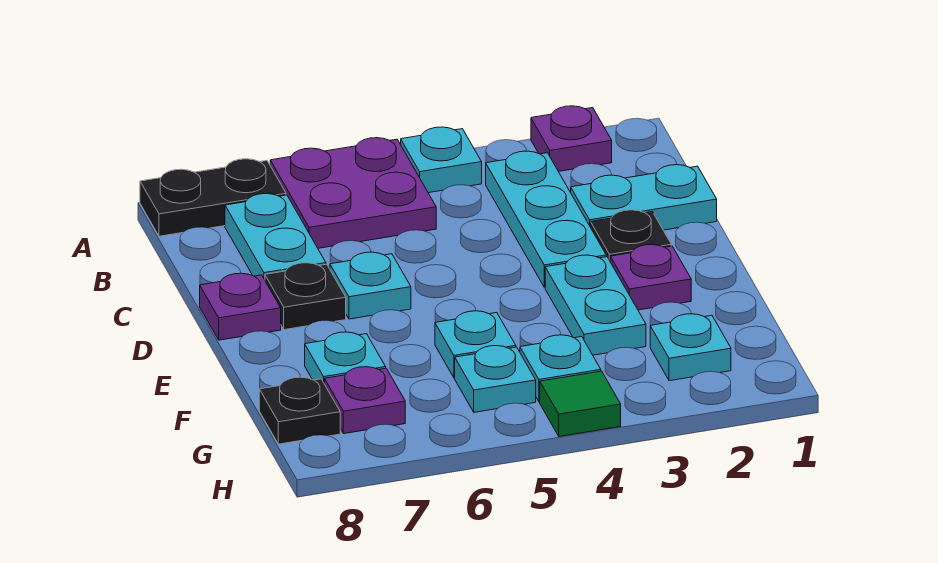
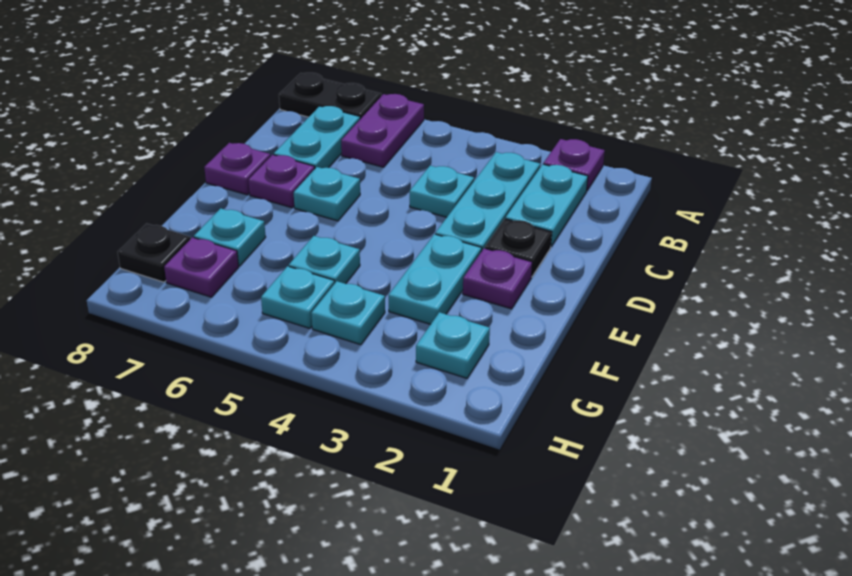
cyan 1x1 plate [401,127,482,193] -> cyan 1x1 plate moved to [410,166,474,217]
purple 2x2 plate [270,138,436,248] -> purple 1x2 plate [341,94,424,167]
cyan 1x2 plate [571,164,717,230] -> cyan 1x2 plate turned to [505,164,588,246]
black 1x1 plate [265,263,346,330] -> purple 1x1 plate [248,155,315,208]
green 1x1 tile [540,371,621,436] -> none

